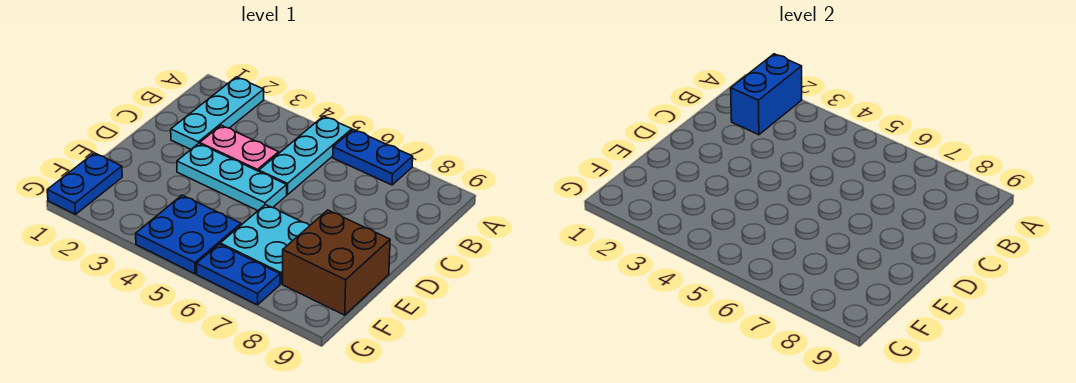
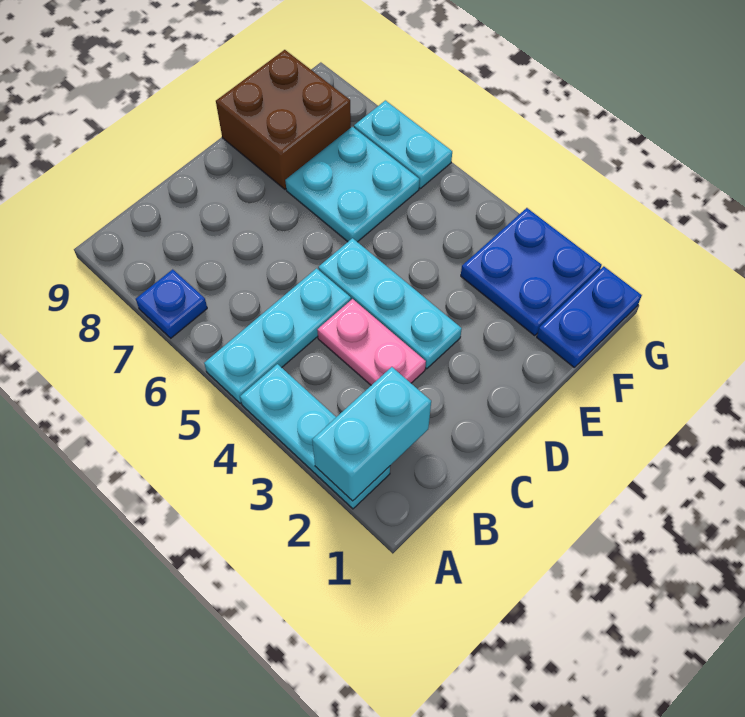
cyan 1x3 plate [171,77,264,149] -> cyan 1x3 plate turned to [240,364,390,509]
blue 1x2 brick [731,54,802,135] -> cyan 1x2 brick [312,367,431,501]
blue 1x2 plate [333,130,413,185] -> blue 1x1 plate [136,269,207,338]
blue 2x2 plate [136,195,241,274] -> blue 2x2 plate moved to [461,208,602,336]
blue 1x2 plate [196,244,280,305] -> cyan 1x2 plate [354,100,452,189]

